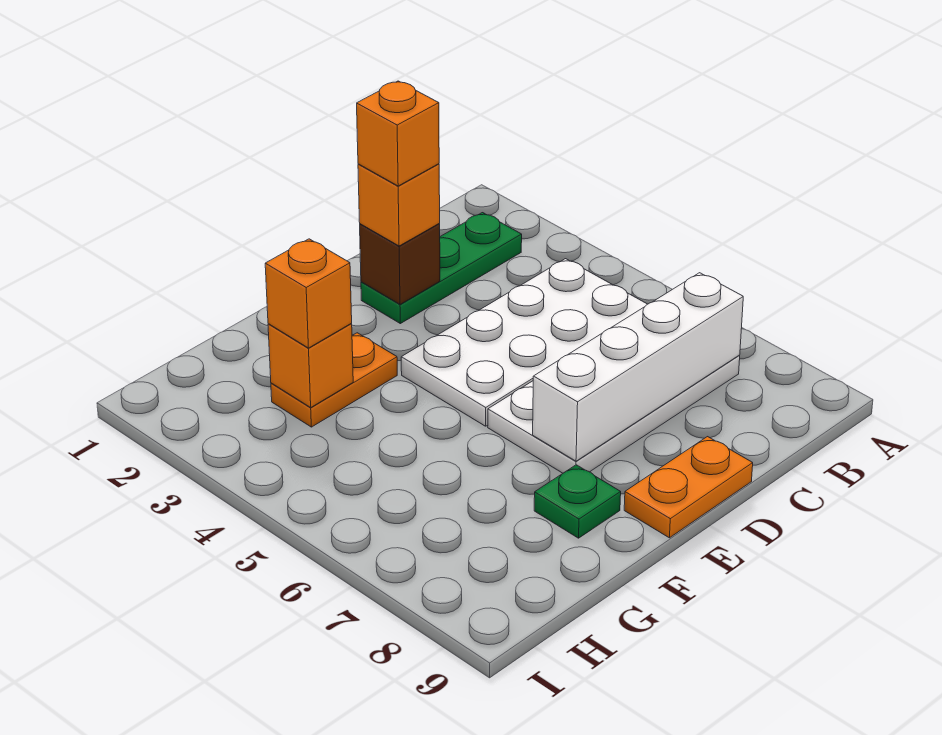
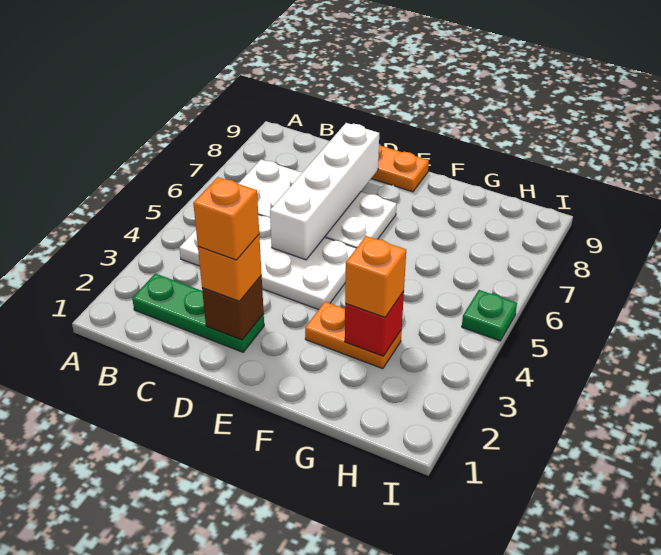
white 1x4 brick [533,273,743,461] -> white 1x4 brick turned to [270,123,379,260]
green 1x1 plate [534,465,621,538] -> green 1x1 plate moved to [462,290,517,341]
orange 1x1 brick [268,324,353,407] -> red 1x1 brick [345,291,404,356]

